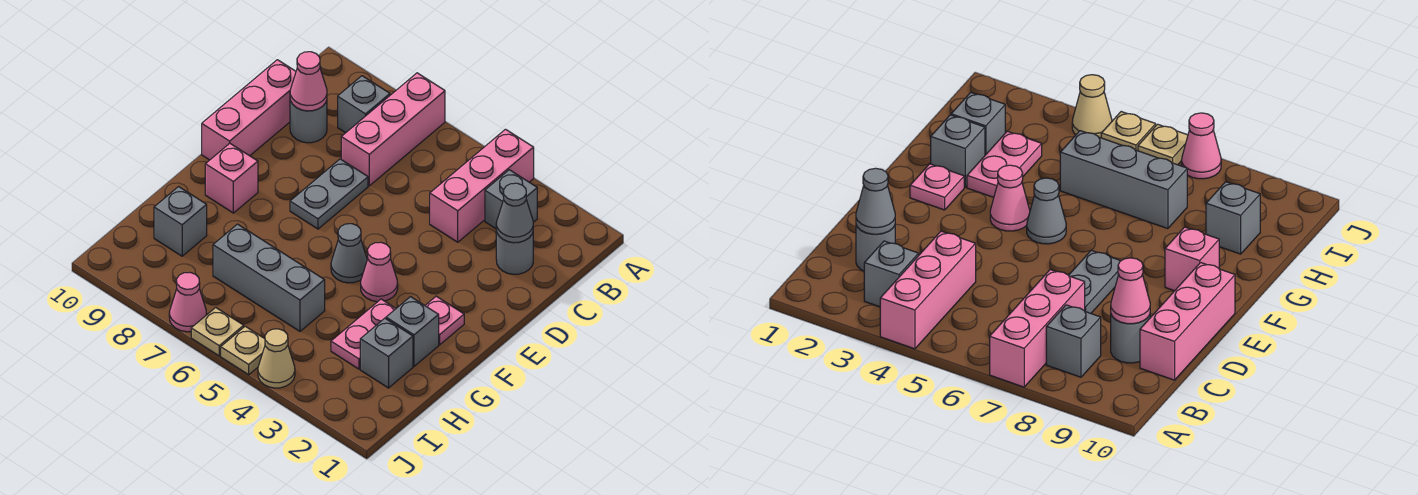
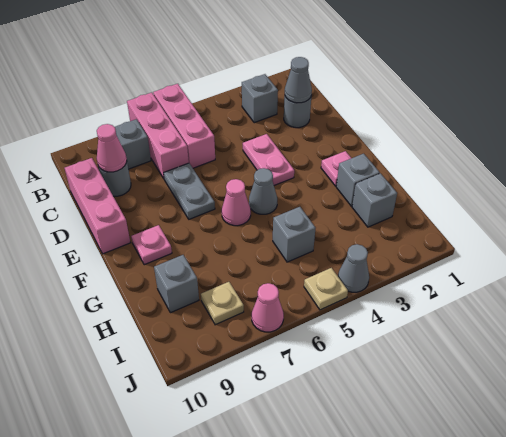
pink 1x3 brick [430,129,534,242] -> pink 1x3 brick moved to [153,84,215,168]
pink 1x1 cone [361,242,398,302] -> pink 1x1 cone moved to [222,179,251,226]
pink 1x1 brick [205,144,258,213] -> pink 1x1 plate [131,225,172,265]
pink 1x2 plate [331,299,396,369] -> pink 1x2 plate moved to [243,134,294,185]
grey 1x3 brick [213,224,325,331] -> grey 1x1 brick [273,207,315,262]
tan 1x1 cone [258,329,295,388] -> grey 1x1 cone [338,244,369,292]
tan 1x1 plate [191,308,244,356] -> tan 1x1 plate moved to [201,282,244,325]

